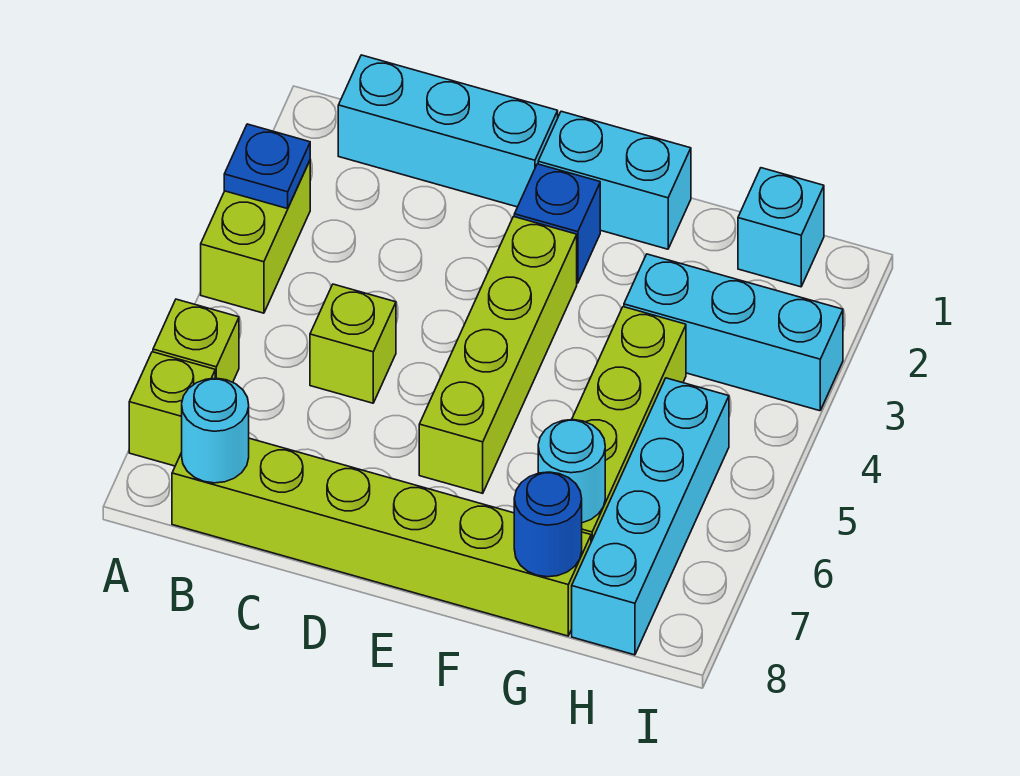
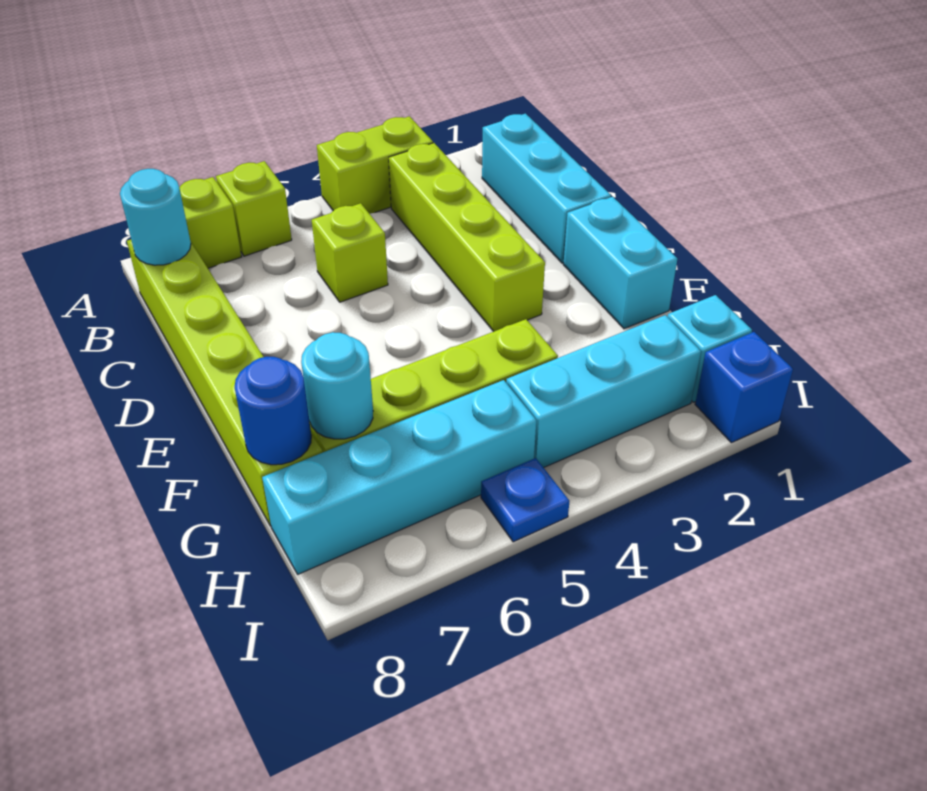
blue 1x1 plate [224,124,310,209] -> blue 1x1 plate moved to [481,458,569,542]
blue 1x1 brick [514,164,600,283] -> blue 1x1 brick moved to [695,332,793,443]
lime 1x4 brick [419,217,577,493] -> lime 1x4 brick turned to [389,143,545,331]
cyan 1x3 brick [624,254,843,411] -> cyan 1x3 brick turned to [506,315,701,468]

